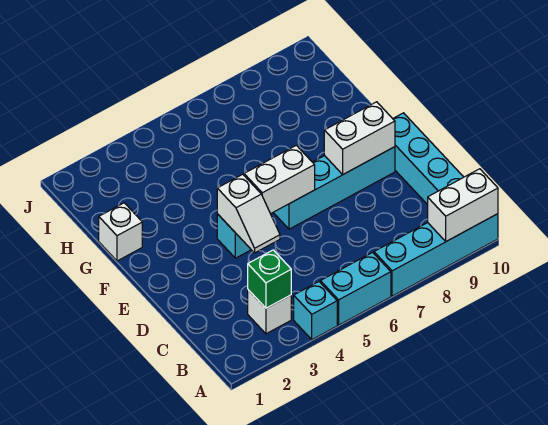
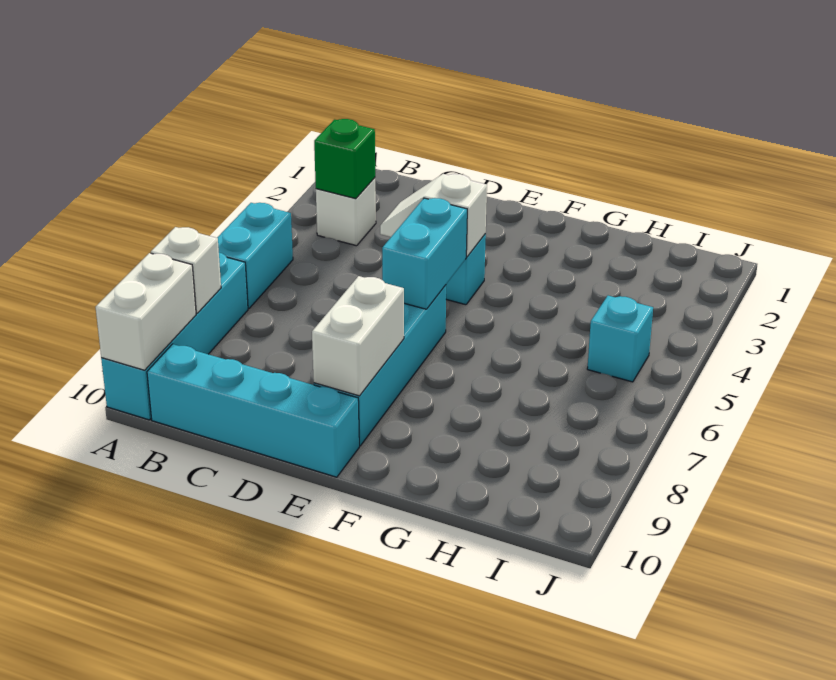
cyan 1x1 brick [294,282,337,340] -> cyan 1x1 brick moved to [587,296,653,382]
white 1x2 brick [244,145,315,214] -> cyan 1x2 brick [382,198,467,309]
white 1x1 brick [99,203,142,261] -> white 1x1 brick moved to [151,227,221,313]

